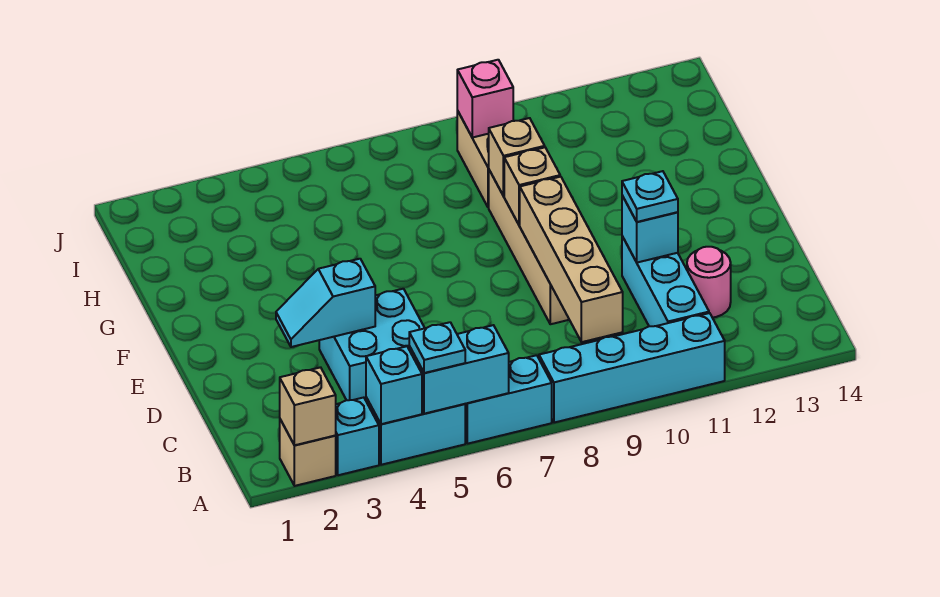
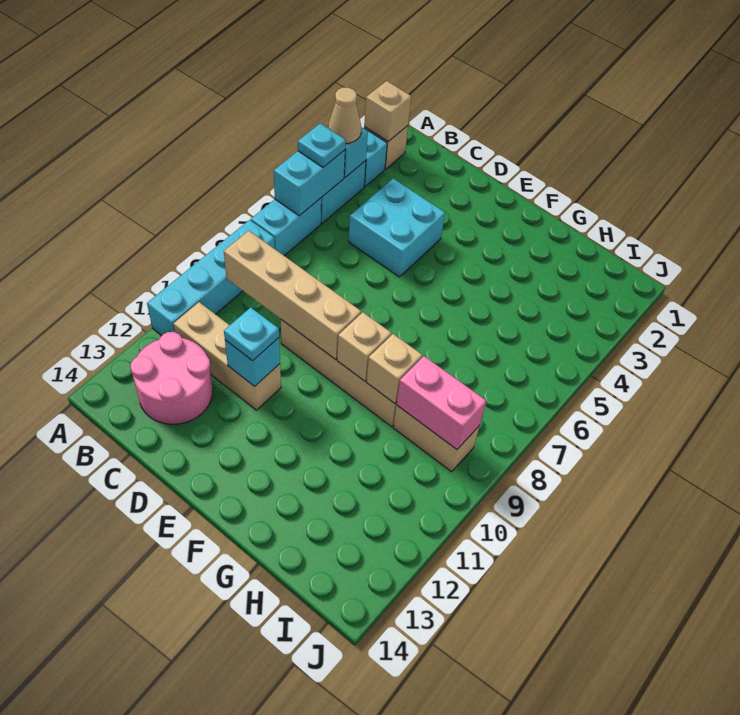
none -> tan 1x1 cone [328,88,361,143]
cyan 1x3 brick [622,236,709,326] -> tan 1x3 brick [173,302,281,410]
pink 1x1 round brick [687,247,731,317] -> pink 2x2 round brick [130,332,213,424]
cyan 1x2 slope [276,259,375,347] -> none
pink 1x1 brick [457,60,513,137] -> pink 1x2 brick [397,356,486,449]

